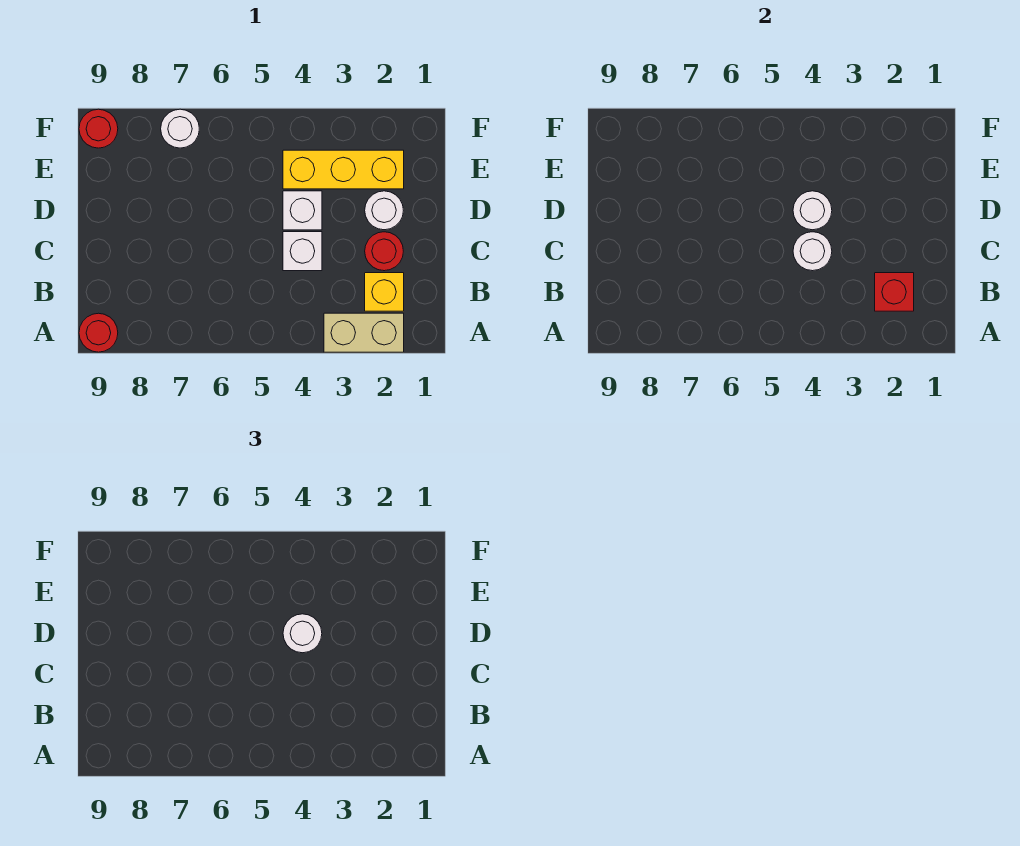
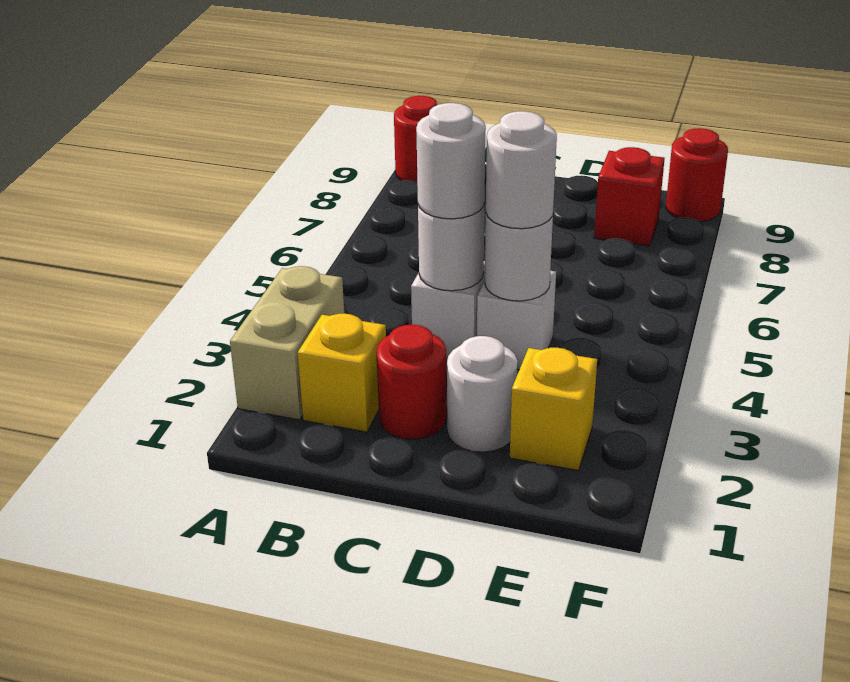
red 1x1 brick [875,273,914,311] -> red 1x1 brick moved to [594,147,665,246]
yellow 1x3 brick [283,150,404,189] -> yellow 1x1 brick [510,348,597,470]
white 1x1 round brick [161,109,199,148] -> white 1x1 round brick moved to [416,103,486,219]

